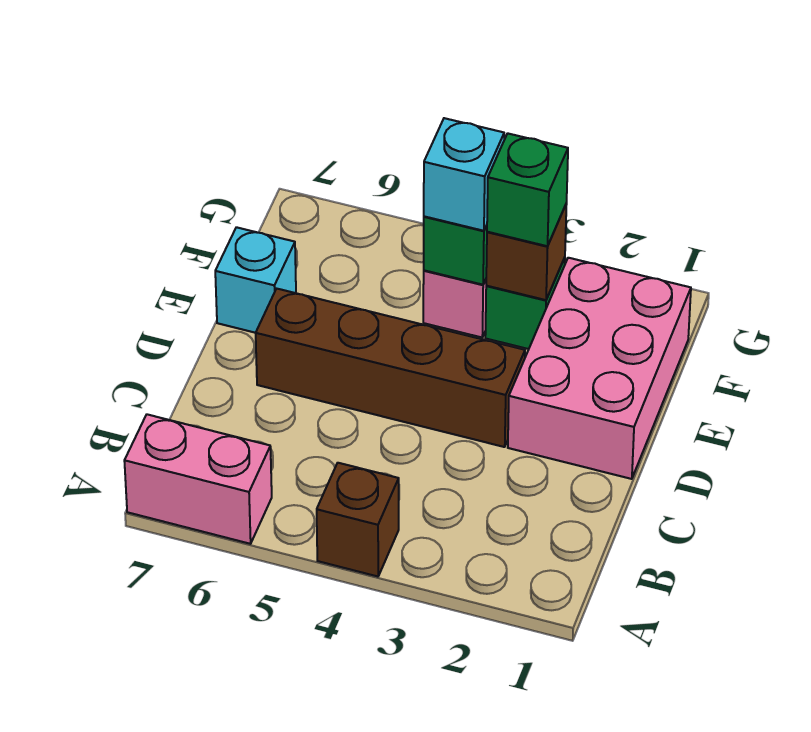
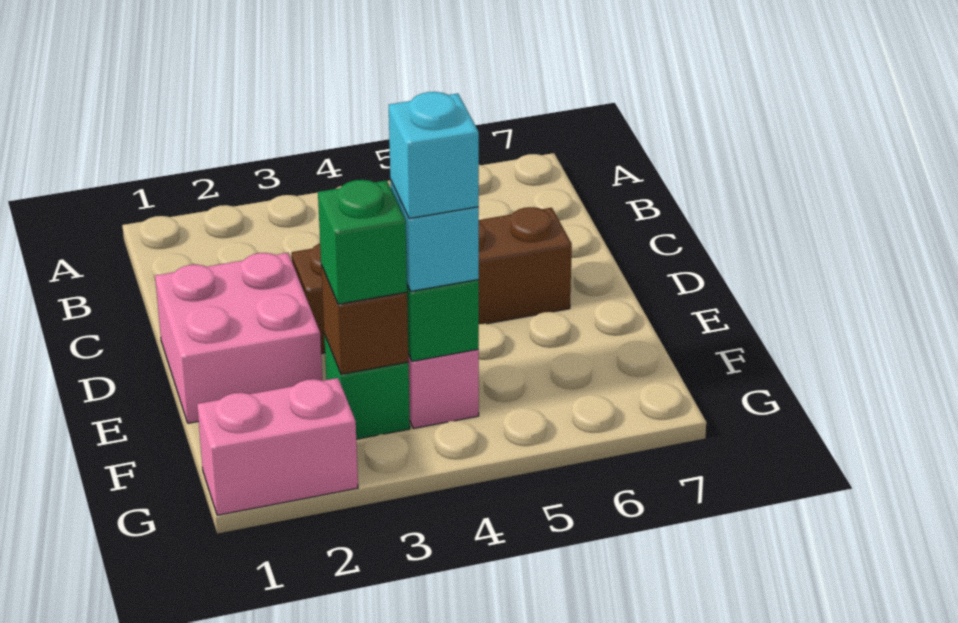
brown 1x1 brick [317,463,399,577] -> none
pink 1x2 brick [124,414,272,544] -> pink 1x2 brick moved to [197,378,358,515]
pink 2x3 brick [508,258,691,479] -> pink 2x2 brick [155,253,322,423]
cyan 1x1 brick [215,227,296,333] -> cyan 1x1 brick moved to [389,92,479,219]

